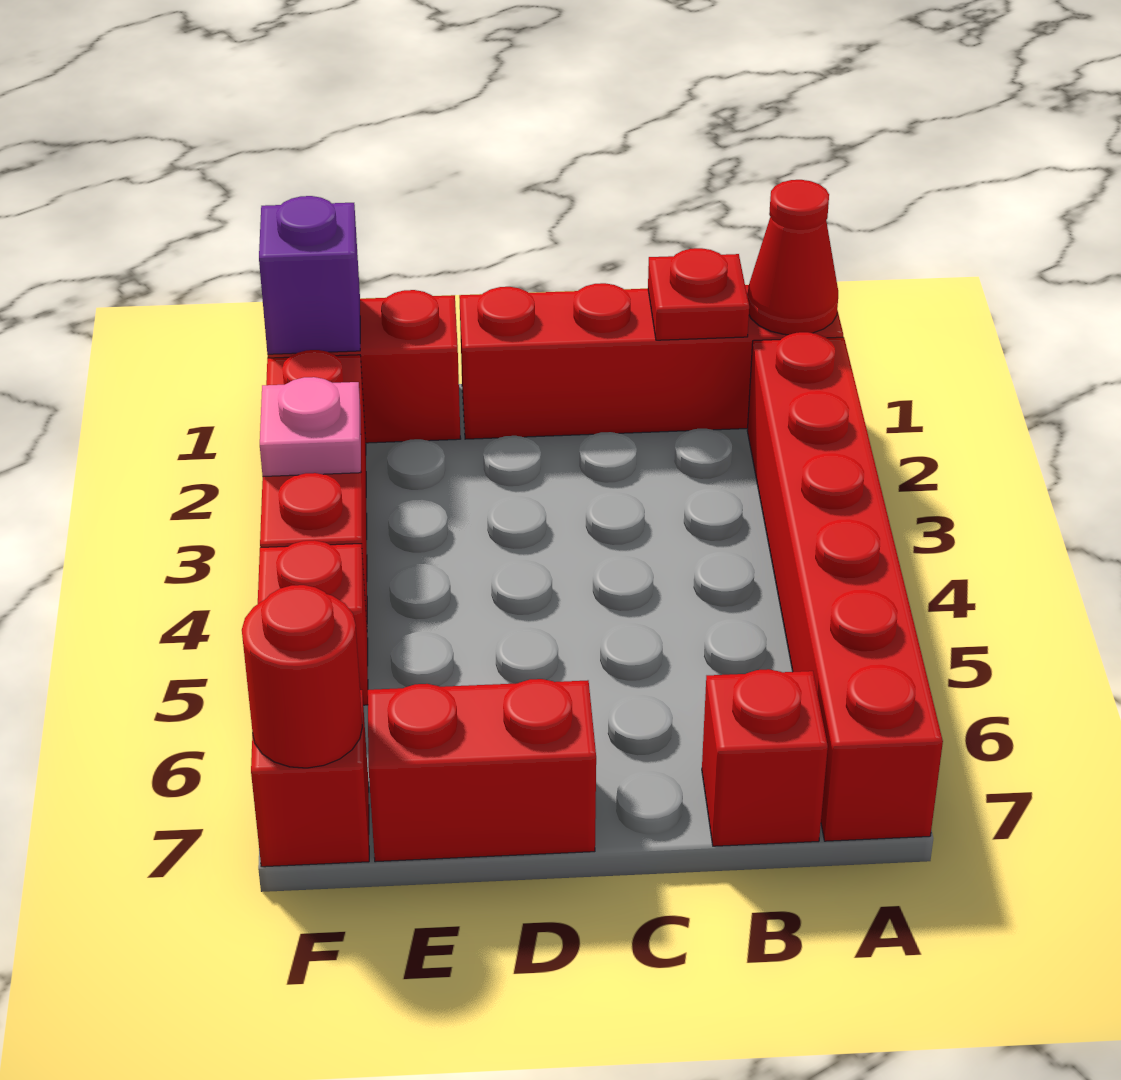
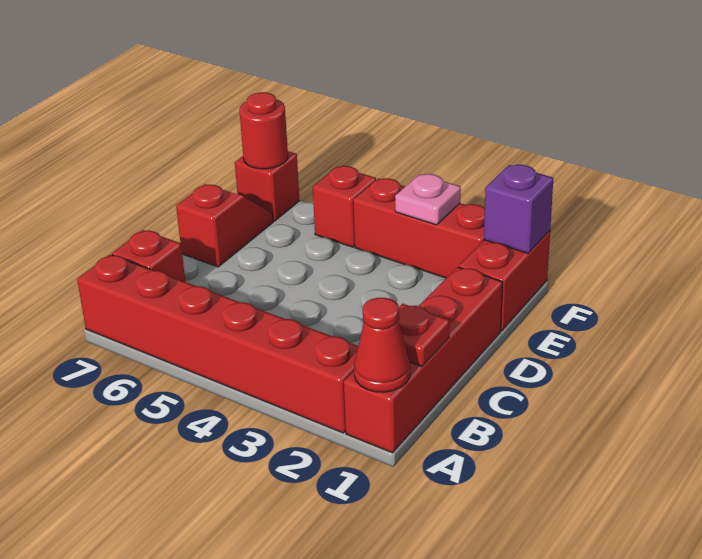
red 1x2 brick [368,679,596,862] -> red 1x2 slope [176,184,273,267]

